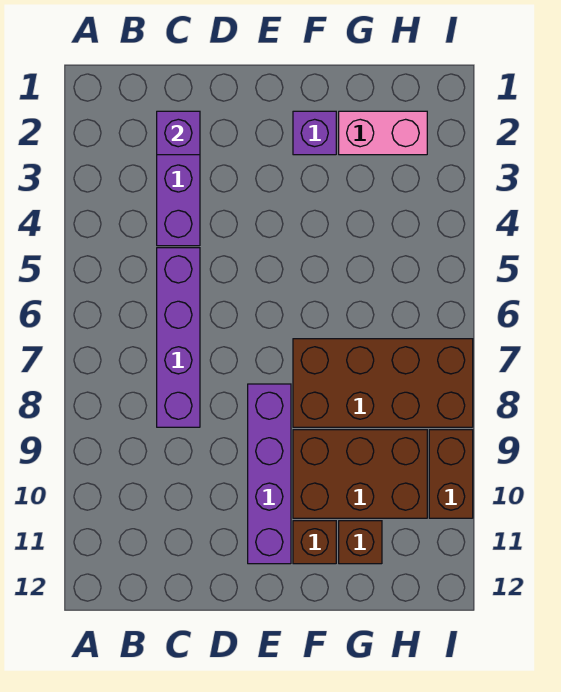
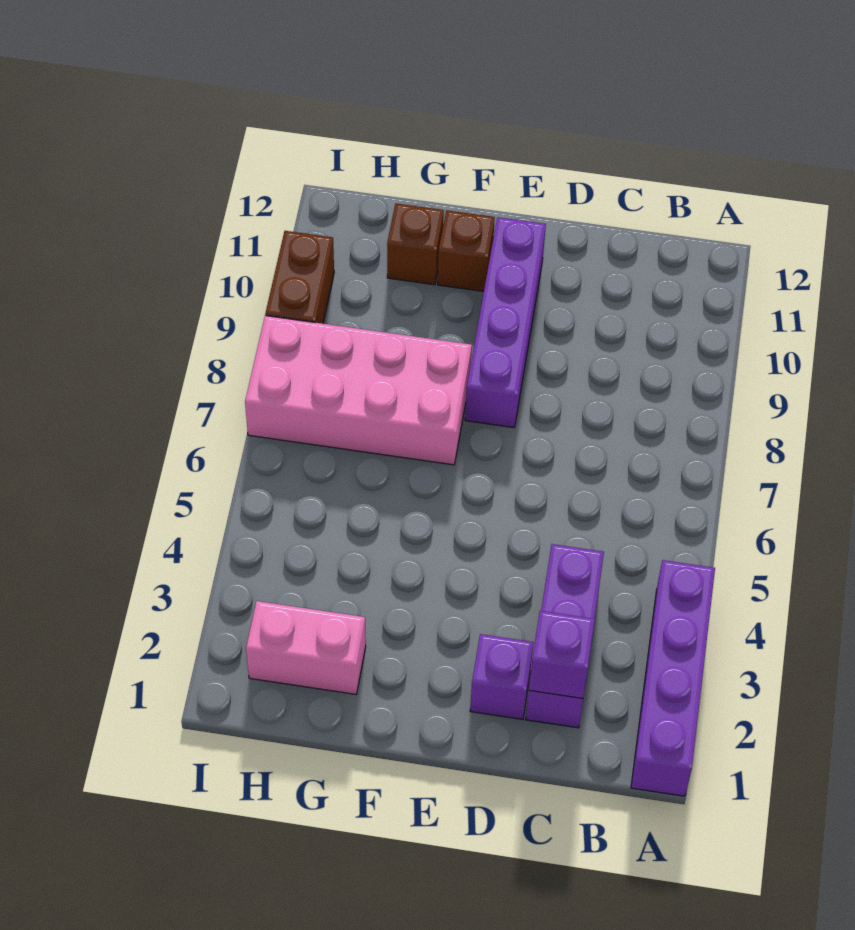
purple 1x4 brick [157,248,200,427] -> purple 1x4 brick moved to [631,560,715,796]
purple 1x1 brick [293,111,336,155] -> purple 1x1 brick moved to [470,634,534,719]
brown 2x4 brick [293,339,473,427] -> pink 2x4 brick [245,316,472,465]
brown 2x3 brick [293,430,427,518] -> none

